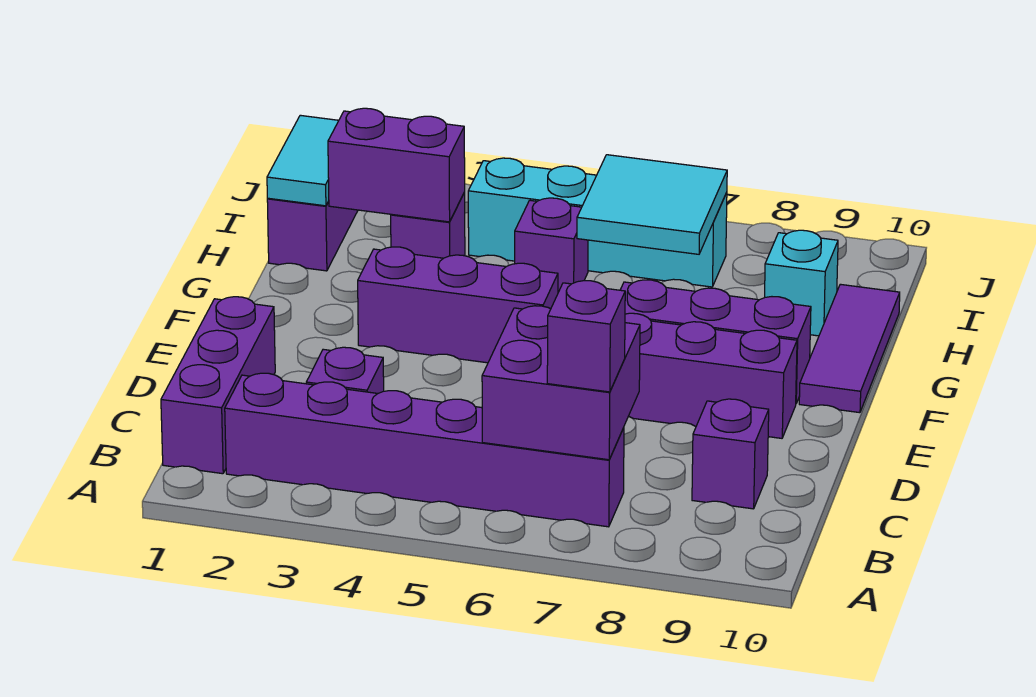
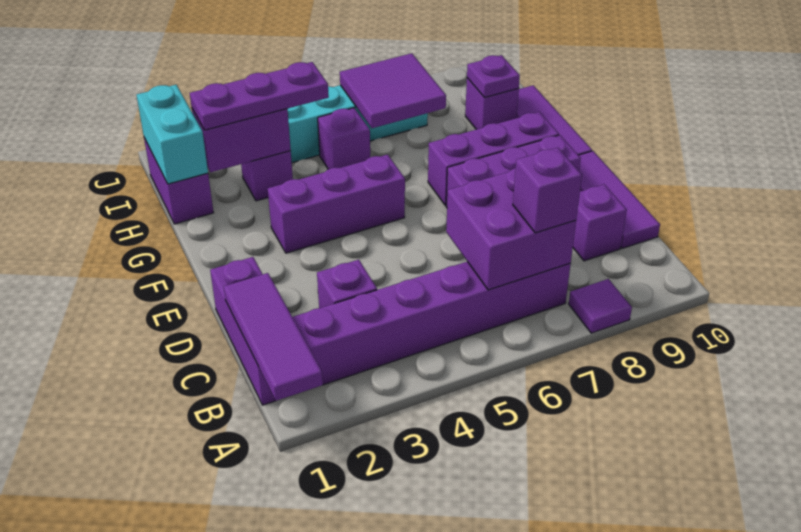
none -> purple 1x3 tile [224,273,323,401]
none -> purple 1x1 tile [569,279,632,333]
none -> purple 1x3 tile [579,151,660,248]
cyan 1x2 tile [267,115,339,206] -> cyan 1x2 brick [137,85,208,184]
none -> purple 1x3 plate [190,62,329,130]
cyan 2x2 tile [577,155,727,254] -> purple 2x2 tile [340,53,446,128]
cyan 1x1 brick [765,230,838,336] -> purple 1x1 brick [465,78,519,129]
none -> purple 1x1 plate [467,55,520,98]

